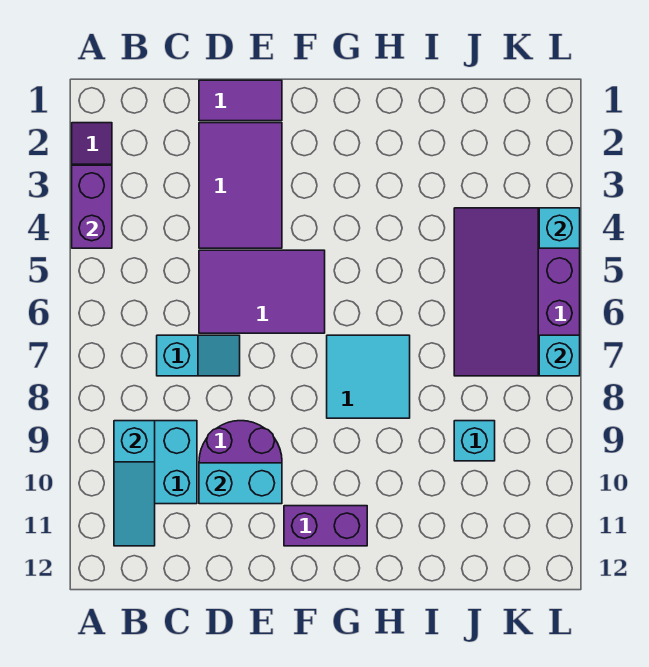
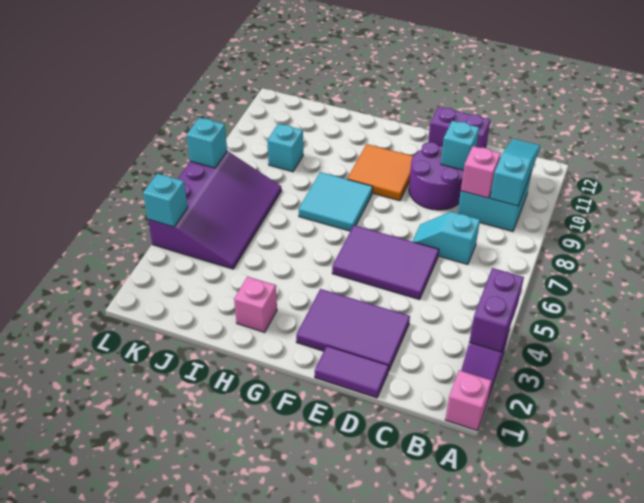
none -> pink 1x1 brick [445,370,492,431]
none -> pink 1x1 brick [461,146,501,198]
purple 2x3 tile [199,123,282,248] -> purple 2x3 tile turned to [296,289,410,372]
cyan 1x2 brick [199,463,282,504] -> cyan 1x1 brick [441,121,479,170]
none -> orange 2x2 tile [347,144,413,201]
purple 1x2 brick [284,506,367,546] -> purple 1x2 brick moved to [428,107,490,148]
none -> pink 1x1 brick [234,277,277,332]

